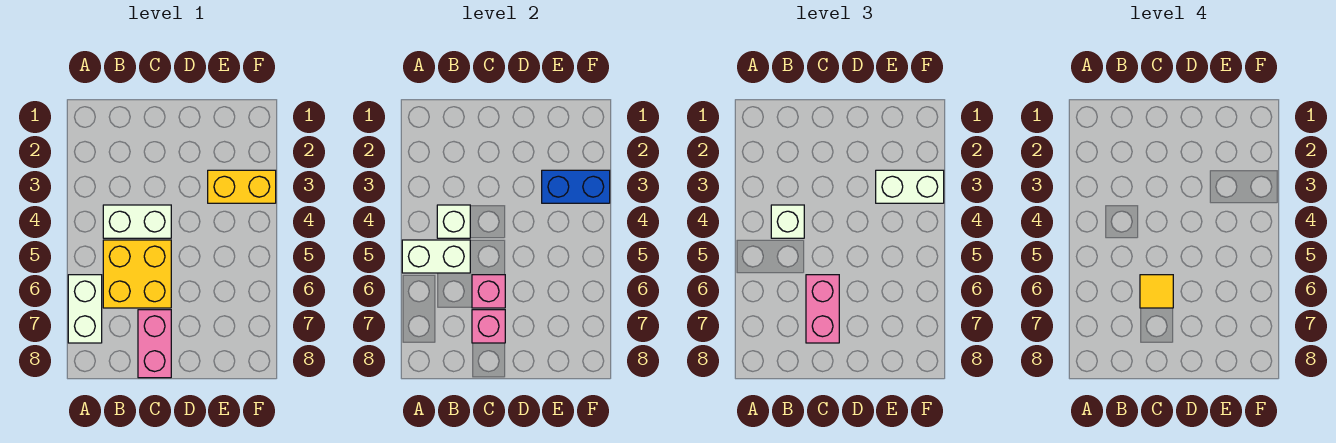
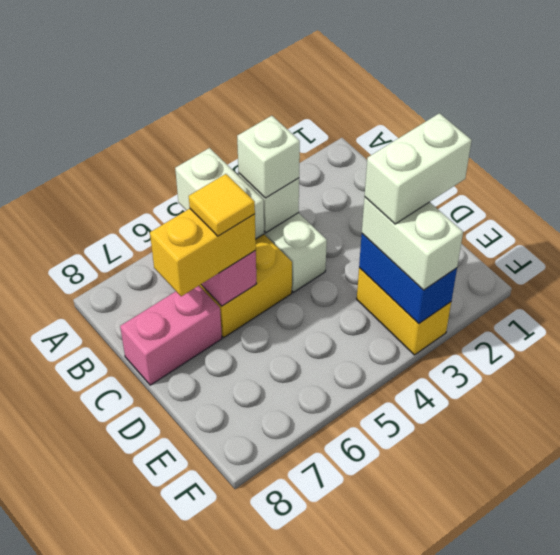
white 1x2 brick [68,275,102,343] -> white 1x2 brick moved to [365,113,472,224]
pink 1x2 brick [806,275,839,343] -> yellow 1x2 brick [150,209,256,296]
pink 1x1 brick [472,310,505,343] -> none

